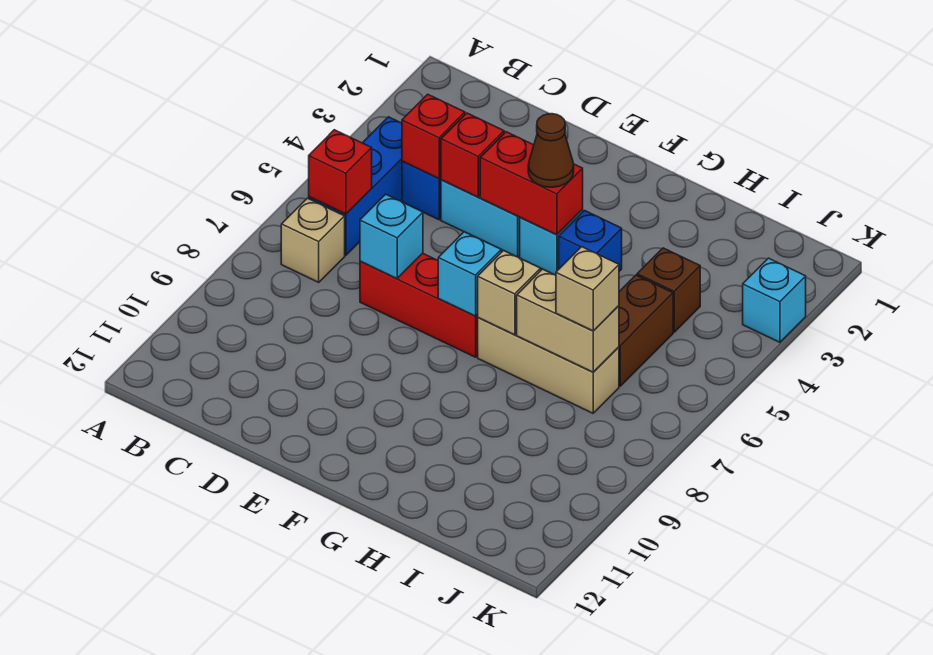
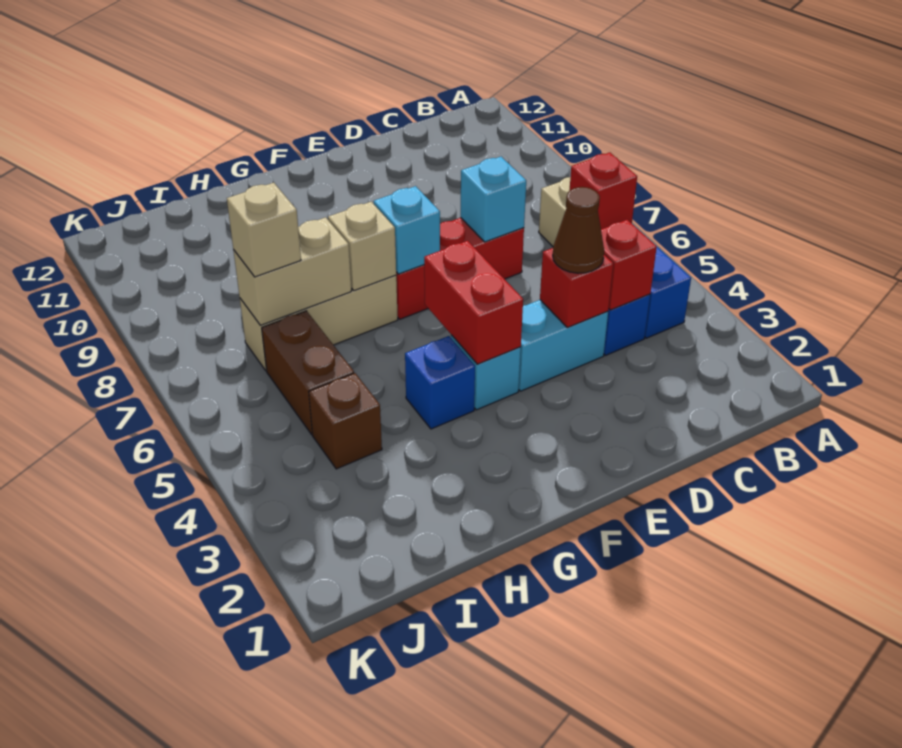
red 1x2 brick [480,132,583,235] -> red 1x2 brick turned to [424,241,523,364]
brown 1x1 cone [528,114,574,187] -> brown 1x1 cone moved to [553,187,604,273]
cyan 1x1 brick [743,258,806,342] -> none

